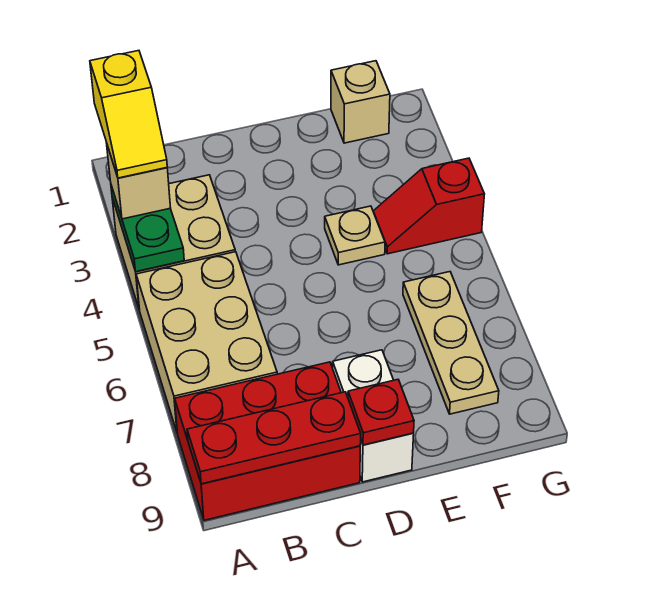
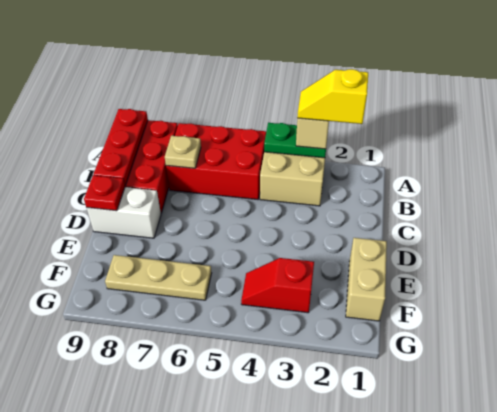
tan 2x3 brick [136,252,277,431] -> red 2x3 brick [166,123,266,199]
tan 1x1 plate [325,206,385,265] -> tan 1x1 plate moved to [165,136,201,168]
tan 1x1 brick [331,61,390,143] -> tan 1x2 brick [346,238,387,321]
red 1x2 slope [373,158,484,254] -> red 1x2 slope turned to [241,258,314,313]

